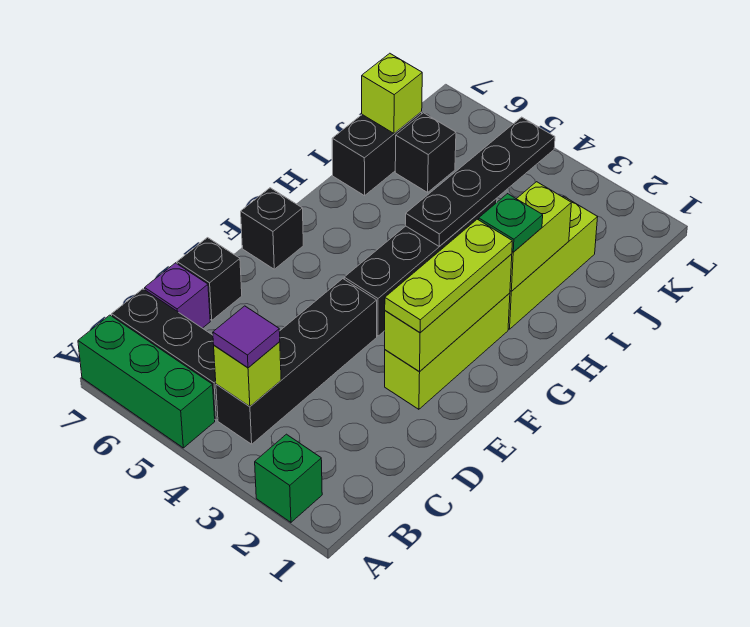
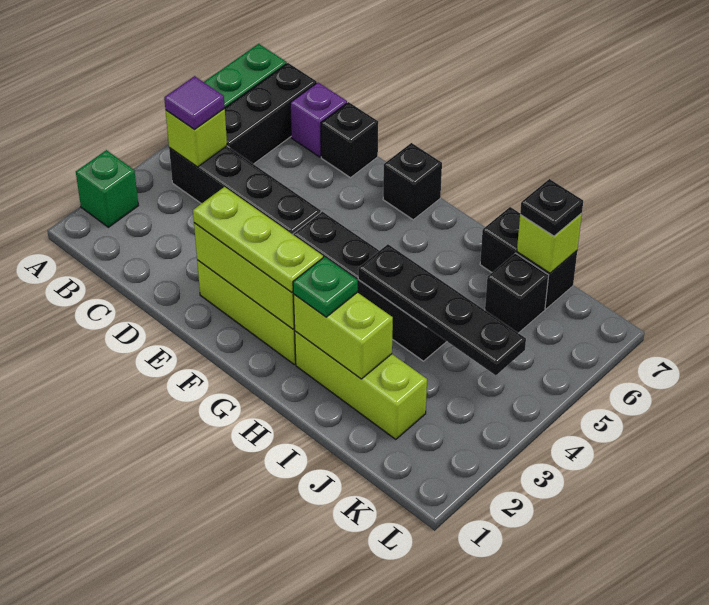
none -> black 1x1 plate [520,179,583,236]

